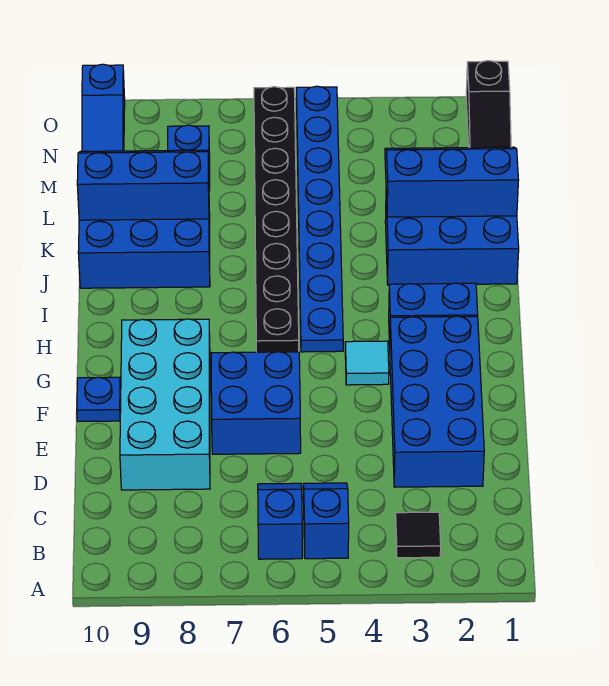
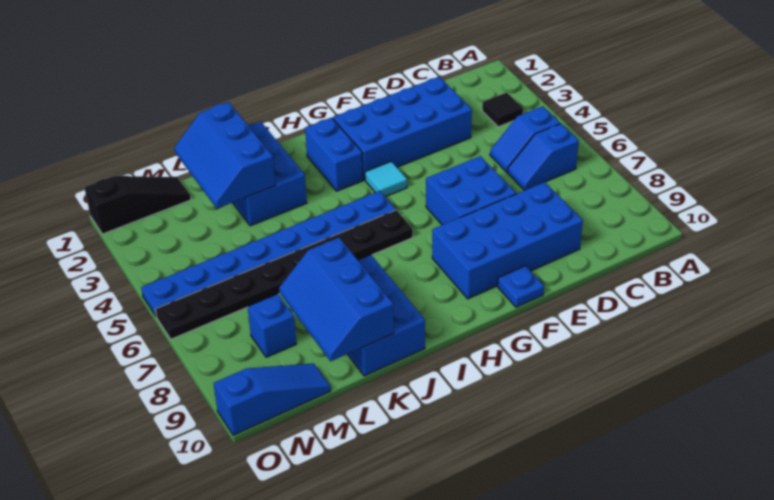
cyan 2x4 brick [120,319,210,490] -> blue 2x4 brick [432,182,583,299]

